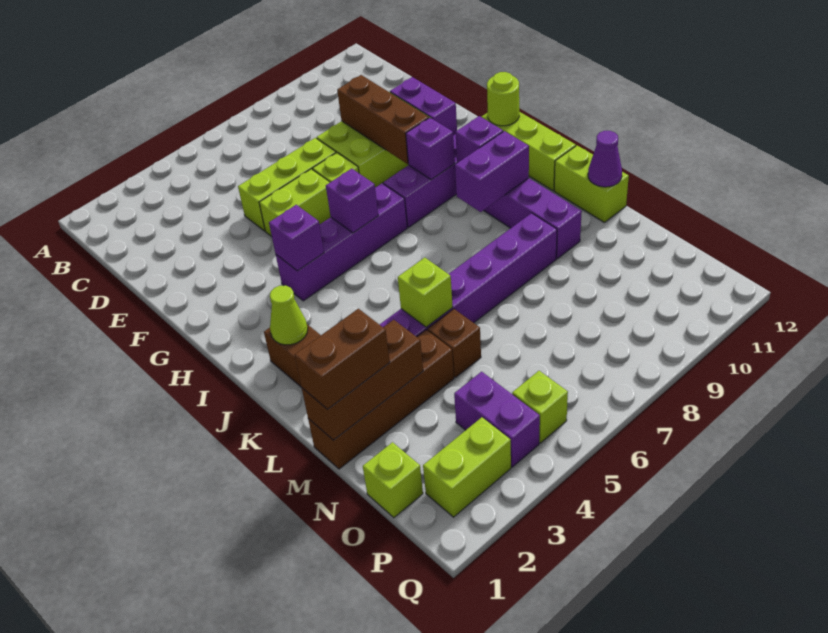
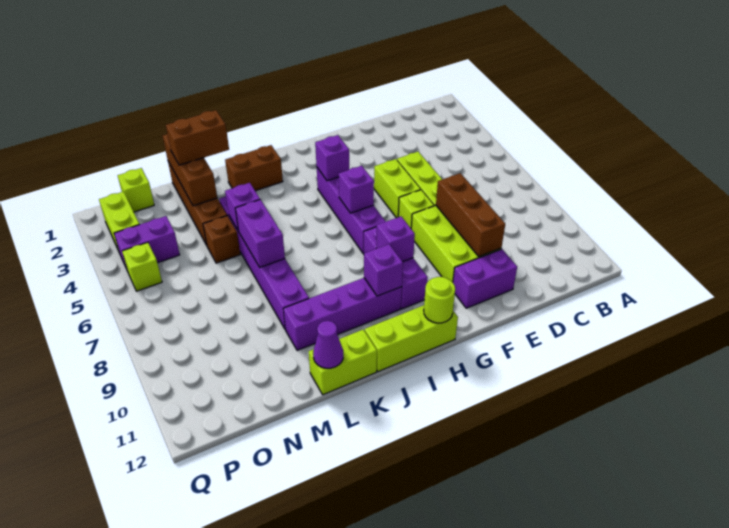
brown 1x3 brick [337,75,429,164] -> brown 1x3 brick turned to [436,173,505,257]
lime 1x1 cone [270,286,308,345] -> none
purple 1x2 brick [455,131,529,212] -> purple 1x2 brick moved to [235,200,285,267]
lime 1x1 brick [398,258,453,327] -> purple 1x1 brick [225,183,260,231]
brown 1x2 brick [295,309,390,409] -> brown 1x2 brick turned to [166,110,229,165]

